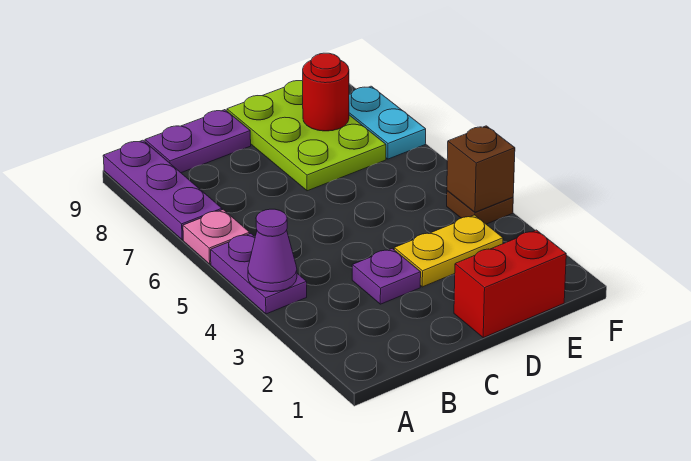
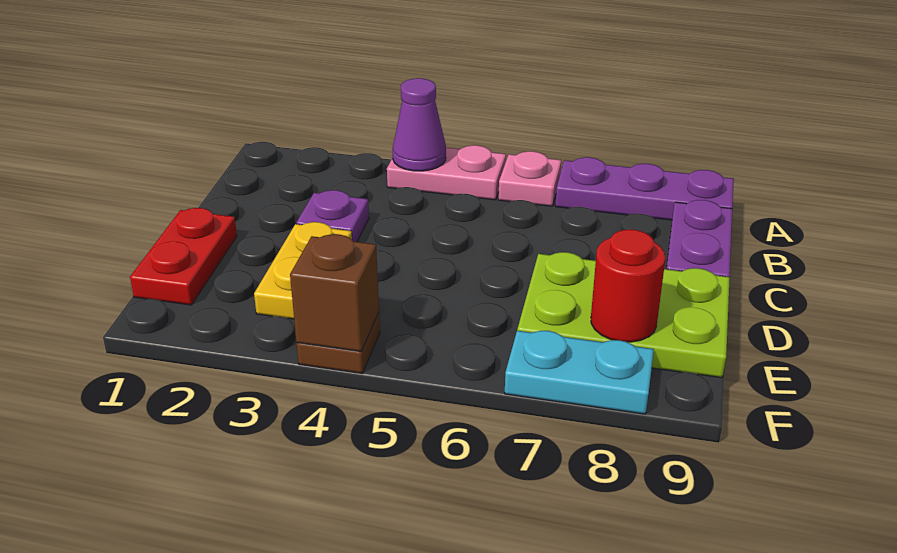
purple 1x2 plate [211,234,307,314] -> pink 1x2 plate [387,145,506,200]
red 1x2 brick [454,230,566,338] -> red 1x2 plate [130,208,237,305]

